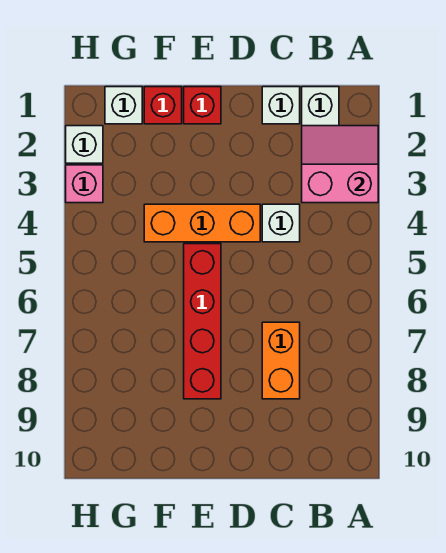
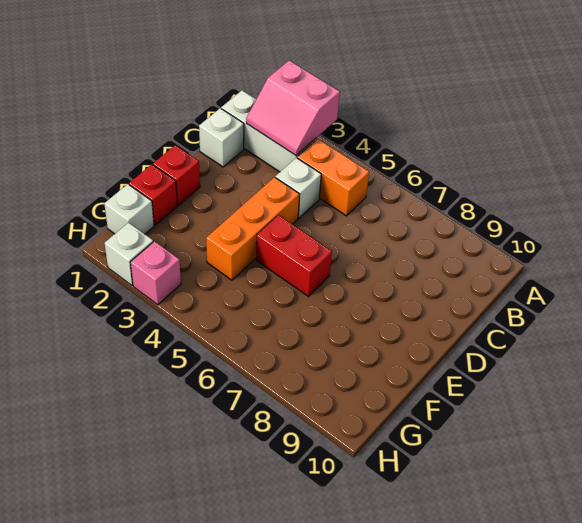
pink 2x2 slope [302,126,378,203] -> pink 2x2 slope turned to [246,60,340,155]
orange 1x2 brick [262,322,300,399] -> orange 1x2 brick moved to [297,139,369,216]
red 1x4 brick [184,244,221,399] -> red 1x2 brick [256,215,332,296]

